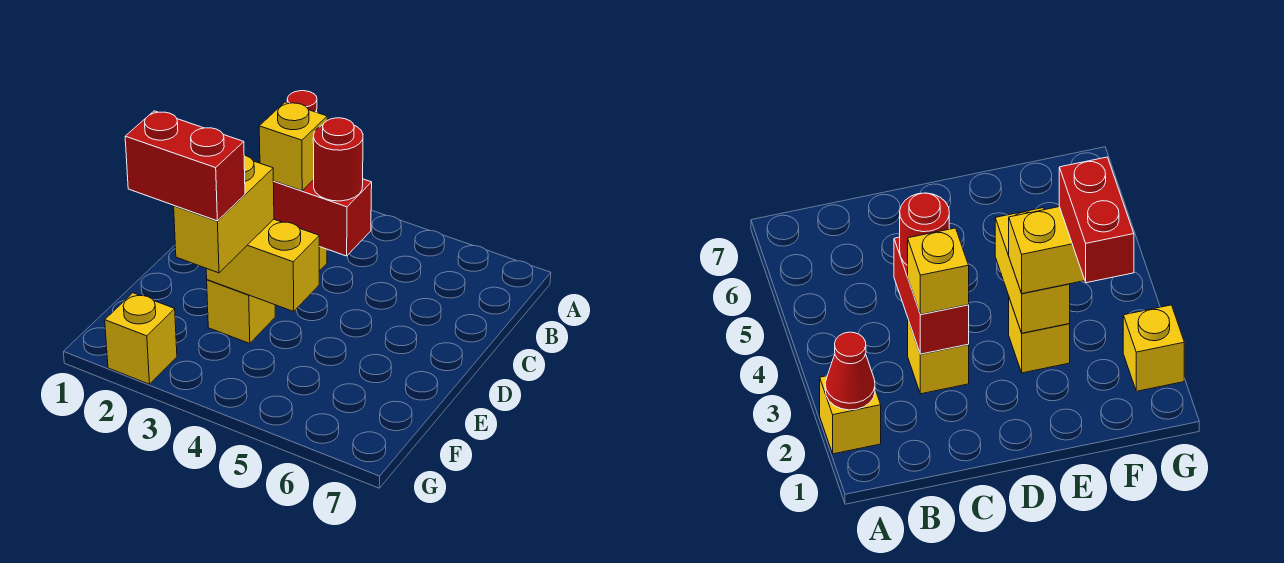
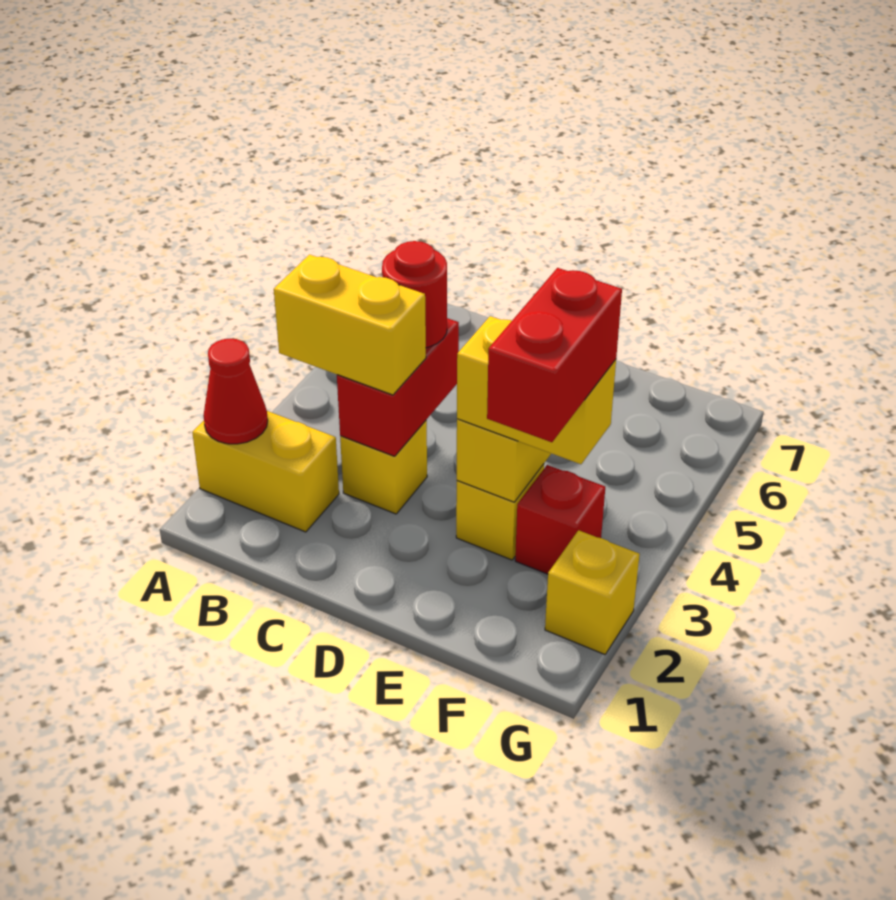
yellow 1x1 brick [820,376,881,454] -> yellow 1x2 brick [192,411,339,532]
yellow 1x1 brick [259,102,327,191] -> yellow 1x2 brick [274,255,426,395]
none -> red 1x1 brick [515,465,605,574]

